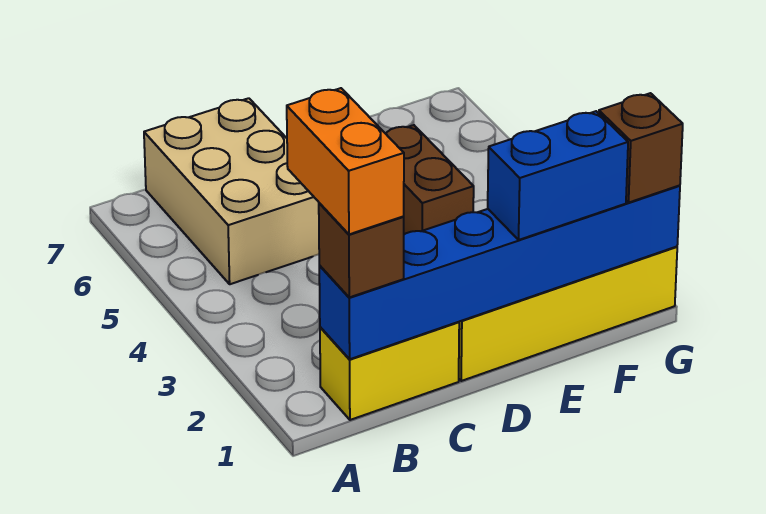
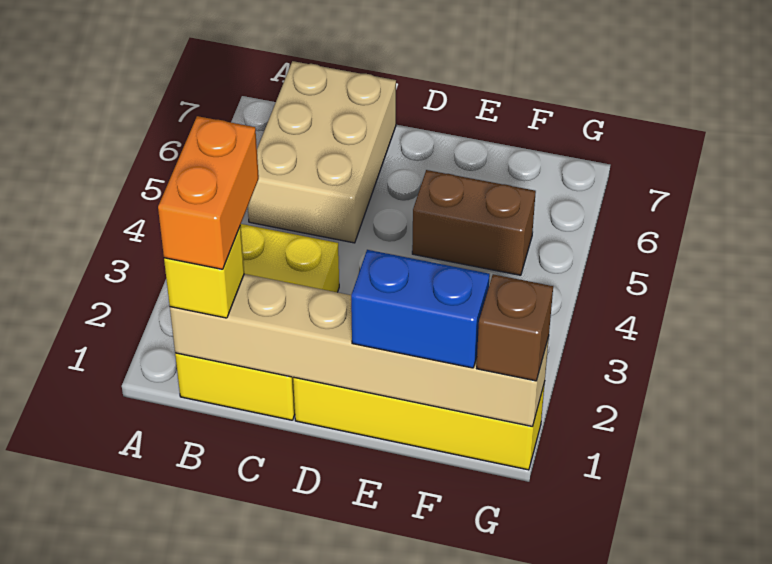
yellow 1x2 brick [320,322,459,420] -> yellow 2x3 brick [175,224,339,420]
blue 1x6 brick [319,185,680,359] -> tan 1x6 brick [170,274,549,427]
brown 1x1 brick [319,203,404,297] -> yellow 1x1 brick [164,226,244,318]
brown 1x2 brick [386,125,474,234] -> brown 1x2 brick turned to [412,170,536,275]

